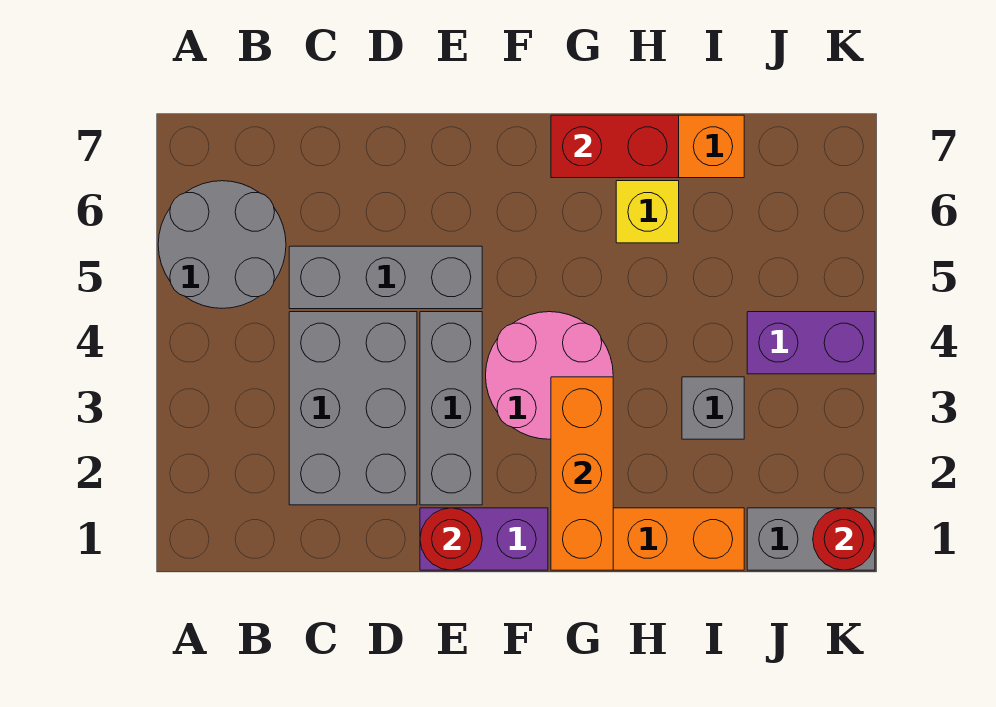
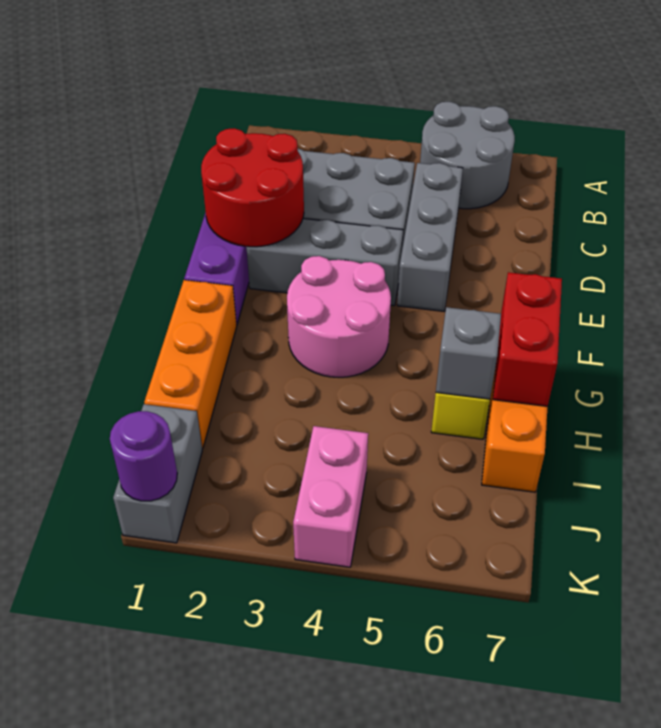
red 1x1 round brick [420,508,482,570] -> red 2x2 round brick [201,128,304,247]
orange 1x3 brick [551,377,613,570] -> none
grey 1x1 brick [682,377,744,439] -> grey 1x1 brick moved to [436,307,501,399]
purple 1x2 brick [747,312,875,374] -> pink 1x2 brick [293,426,368,567]
red 1x1 round brick [813,508,875,570] -> purple 1x1 round brick [110,411,177,501]

